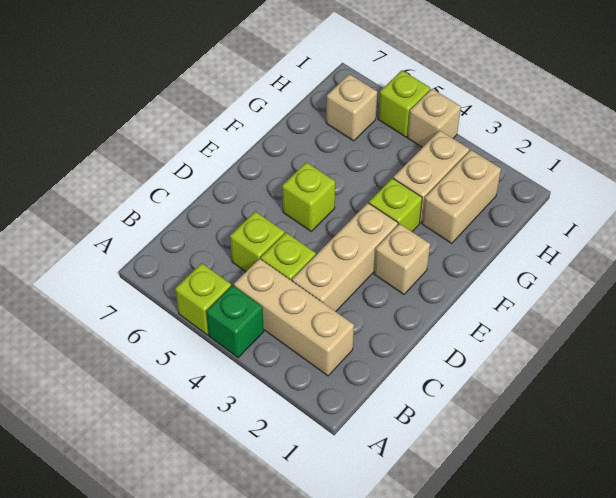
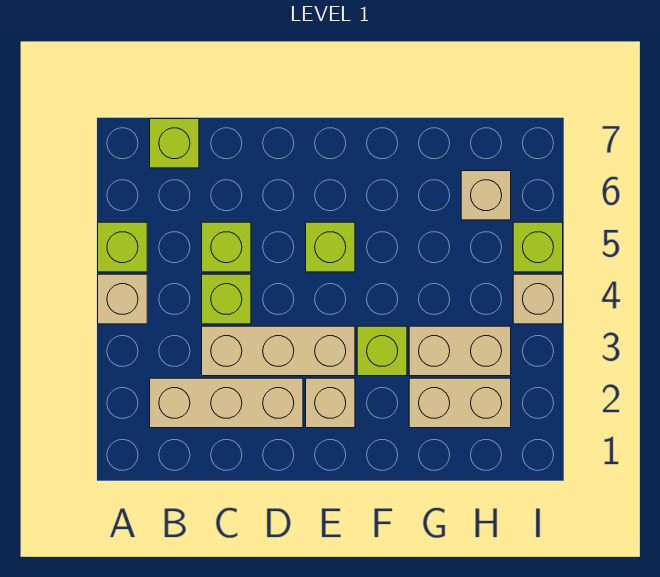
green 1x1 brick [206,285,264,358] -> tan 1x1 brick [98,274,147,324]
tan 1x3 brick [234,258,354,376] -> tan 1x3 brick turned to [150,378,303,428]
none -> lime 1x1 brick [150,119,199,168]

